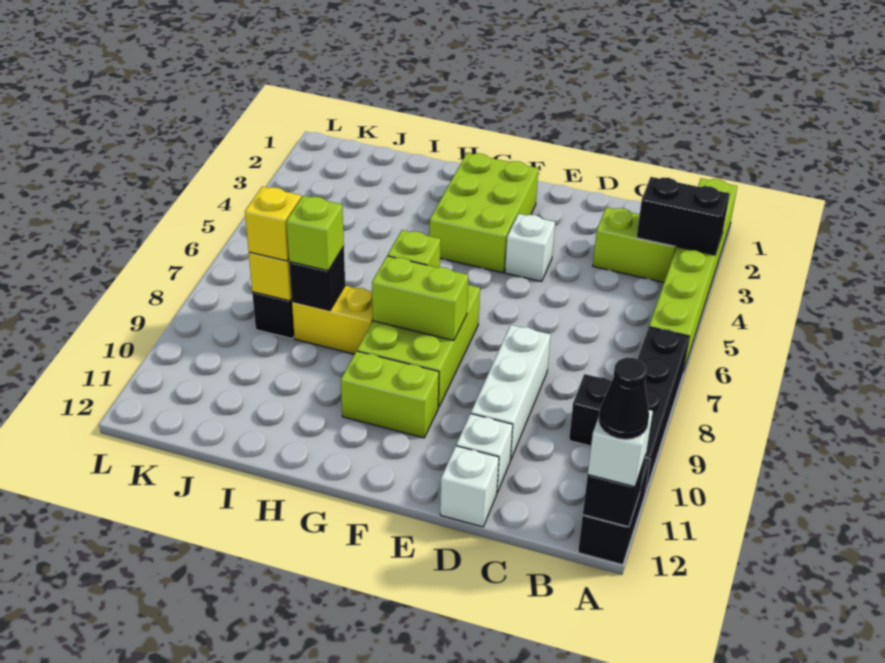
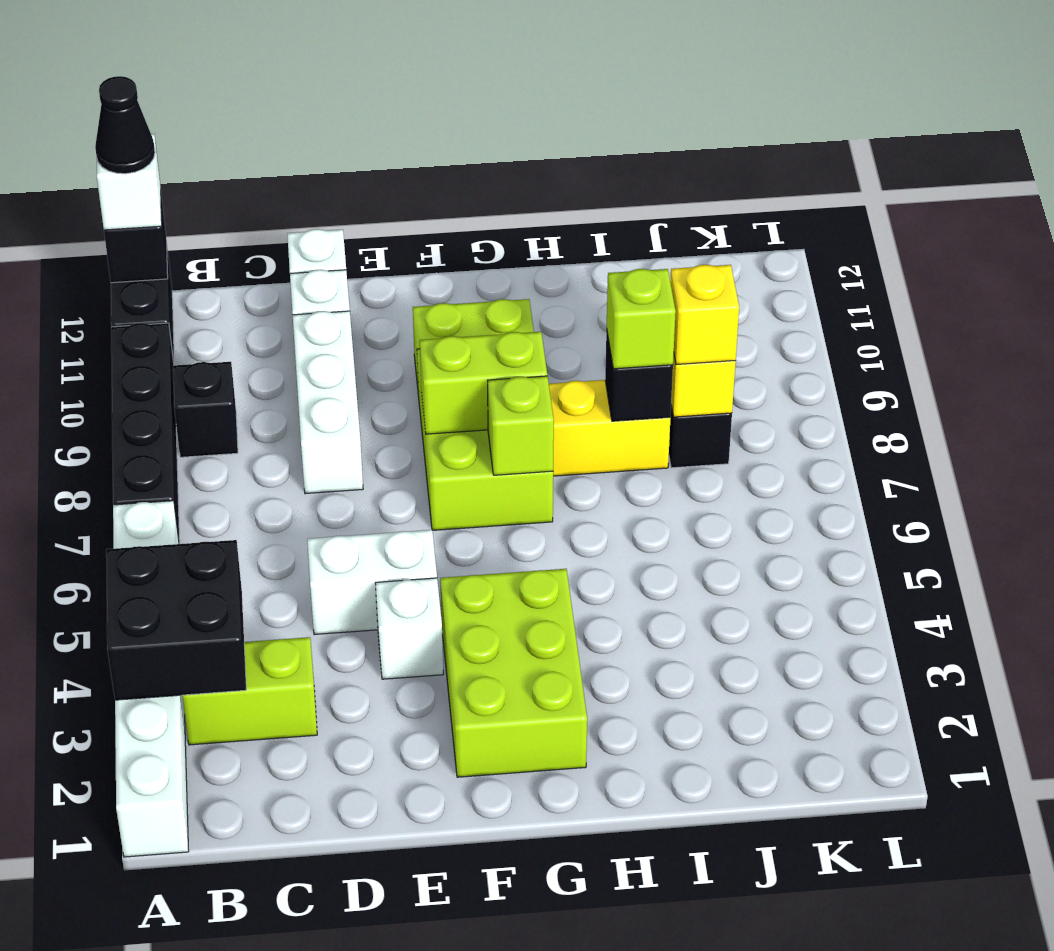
lime 1x6 brick [649,178,737,369] -> white 1x6 brick [113,501,189,857]
black 1x2 brick [637,177,730,255] -> black 2x2 brick [106,540,246,700]
none -> white 1x2 brick [307,530,437,635]

